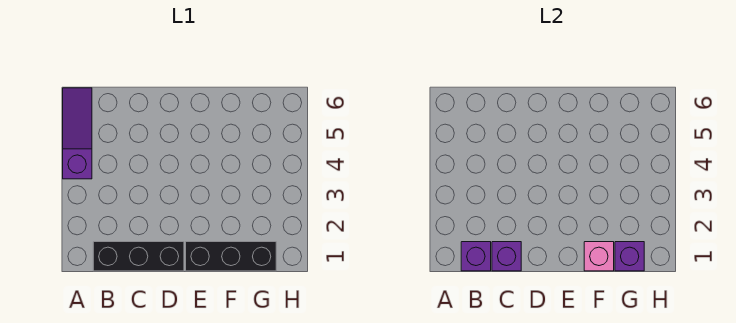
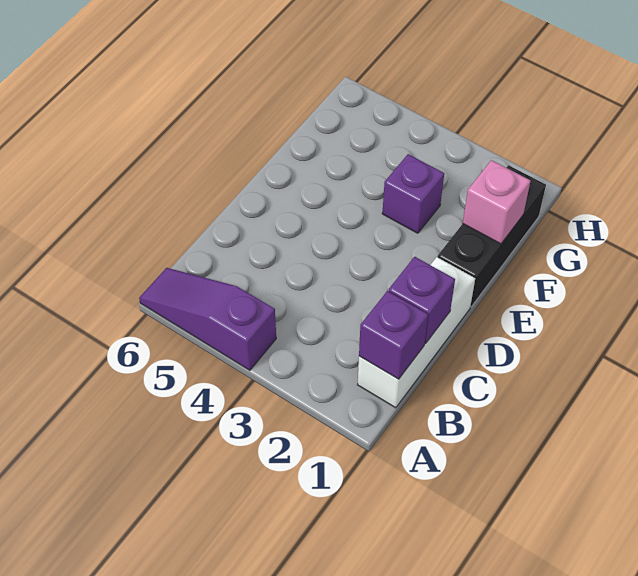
black 1x3 brick [93,242,184,271] -> white 1x3 brick [358,257,475,408]
purple 1x1 brick [615,242,644,271] -> purple 1x1 brick moved to [382,154,444,233]

